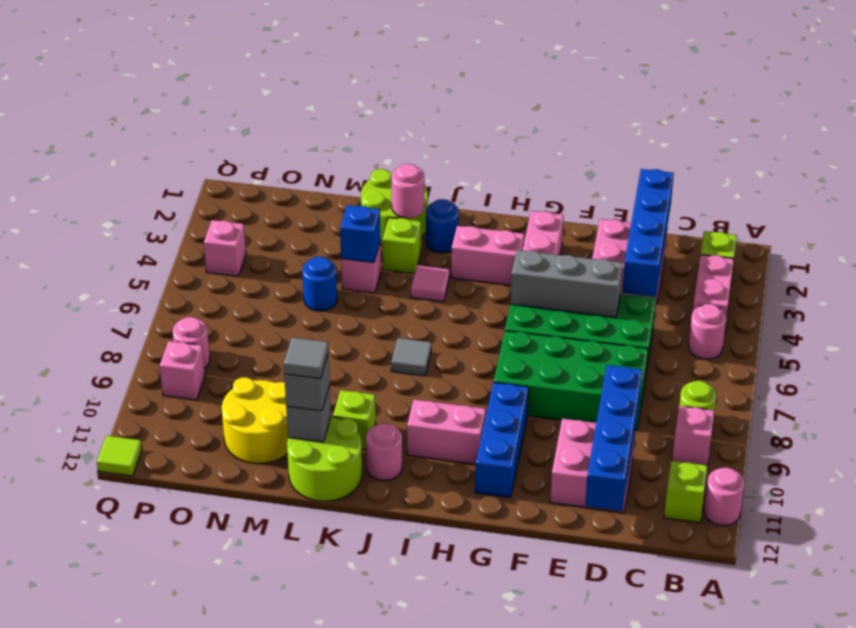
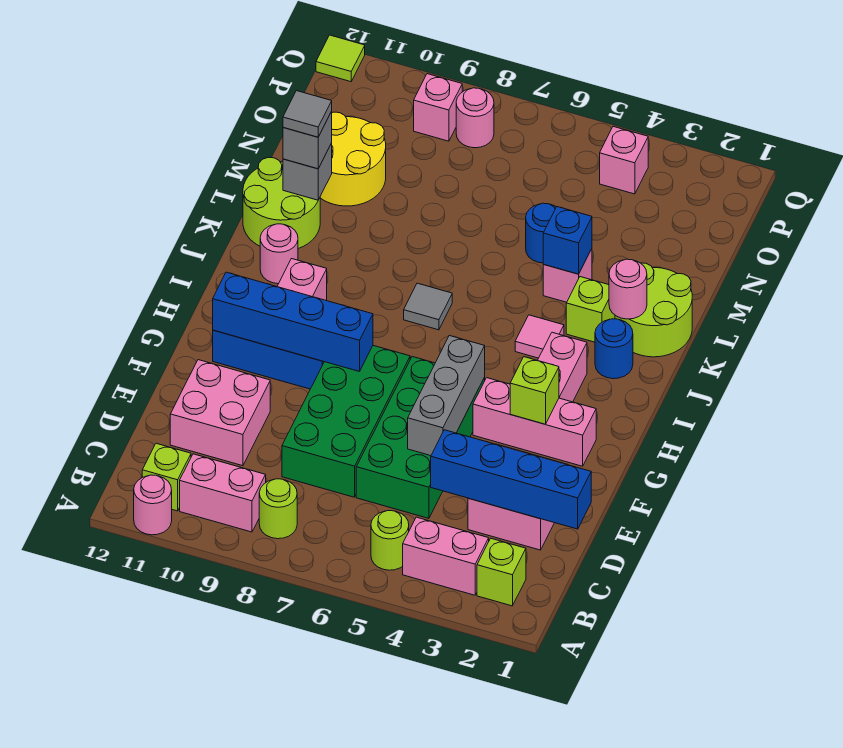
pink 1x1 round brick [689,304,726,359] -> lime 1x1 round brick [371,511,409,570]
pink 1x1 brick [672,406,715,465] -> pink 1x2 brick [180,454,266,532]
blue 1x4 brick [585,365,642,511] -> blue 1x4 brick moved to [213,272,373,372]
lime 1x1 brick [333,390,376,450] -> lime 1x1 brick moved to [510,357,559,424]

